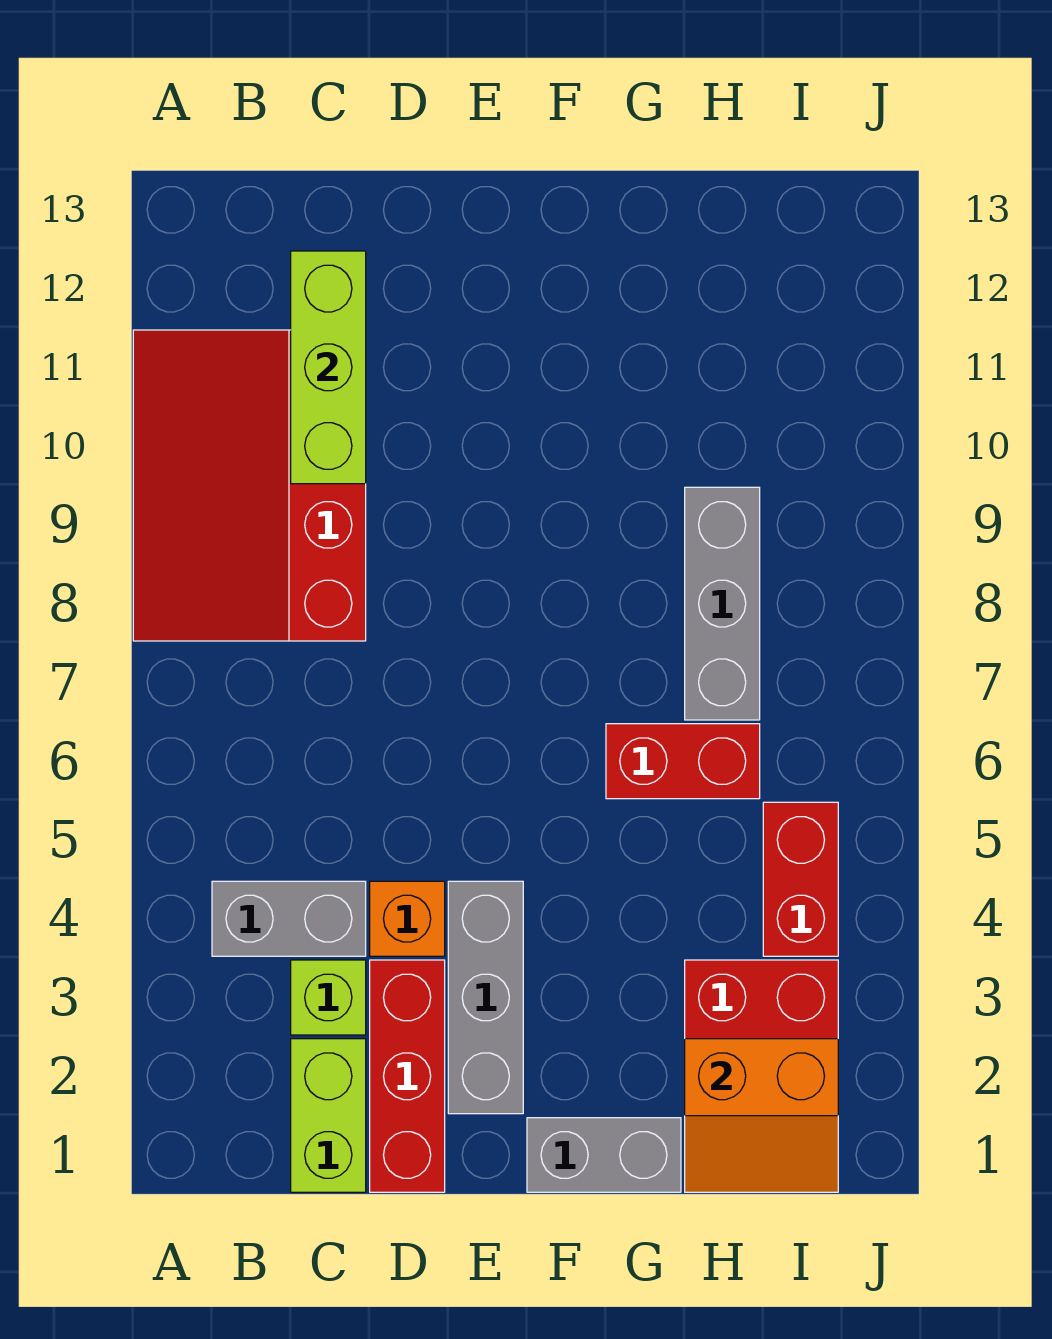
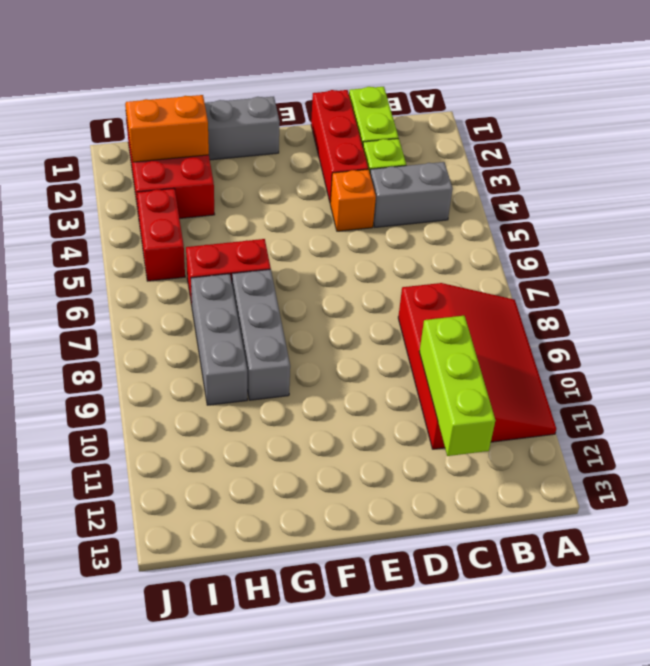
grey 1x3 brick [448,881,523,1114] -> grey 1x3 brick moved to [232,269,290,400]

